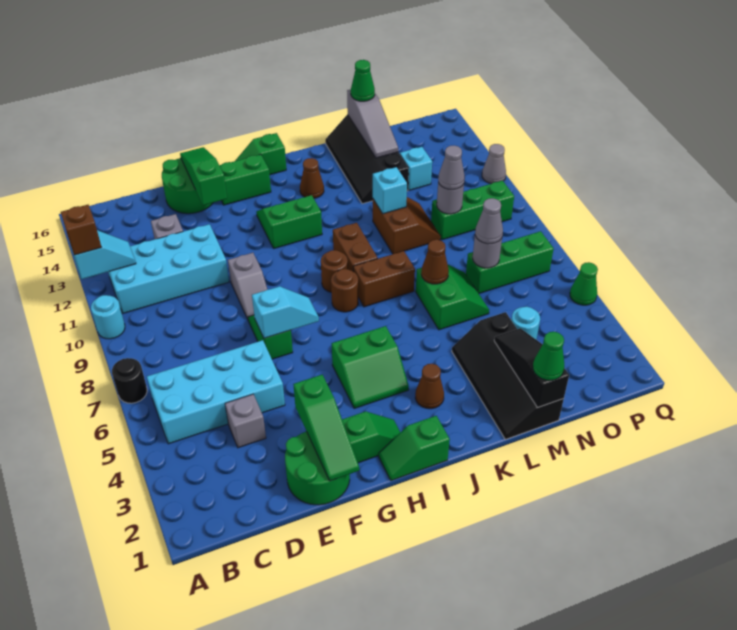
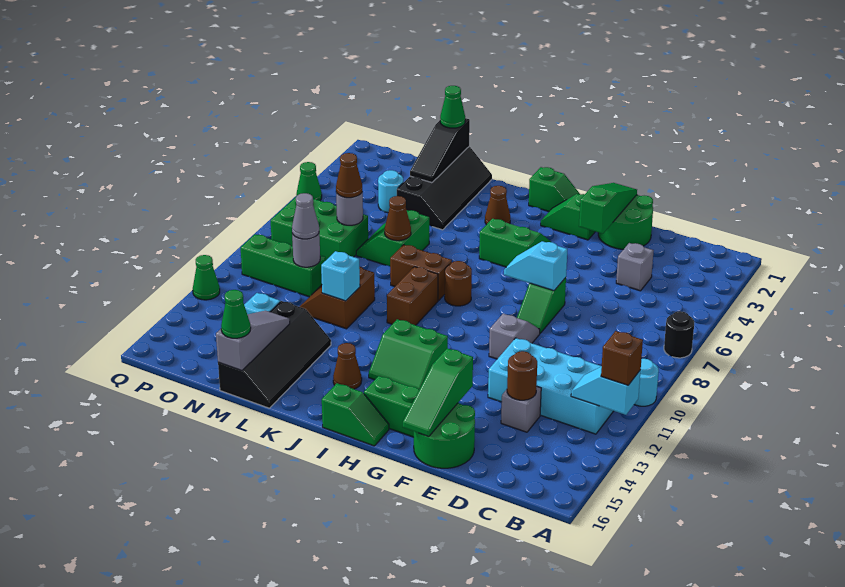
cyan 2x4 brick [147,340,285,444] -> none
brown 1x1 round brick [321,250,348,292] -> brown 1x1 round brick moved to [507,351,537,400]
green 1x3 brick [466,231,554,293] -> green 2x3 brick [271,194,368,261]
grey 1x1 cone [475,198,503,244] -> brown 1x1 cone [336,153,363,198]
grey 1x1 cone [482,144,506,184] -> green 1x1 cone [193,255,220,300]

